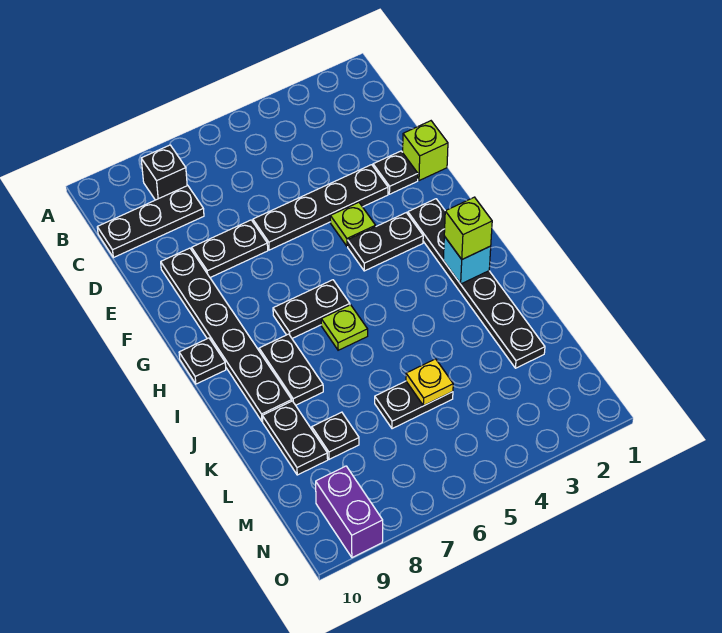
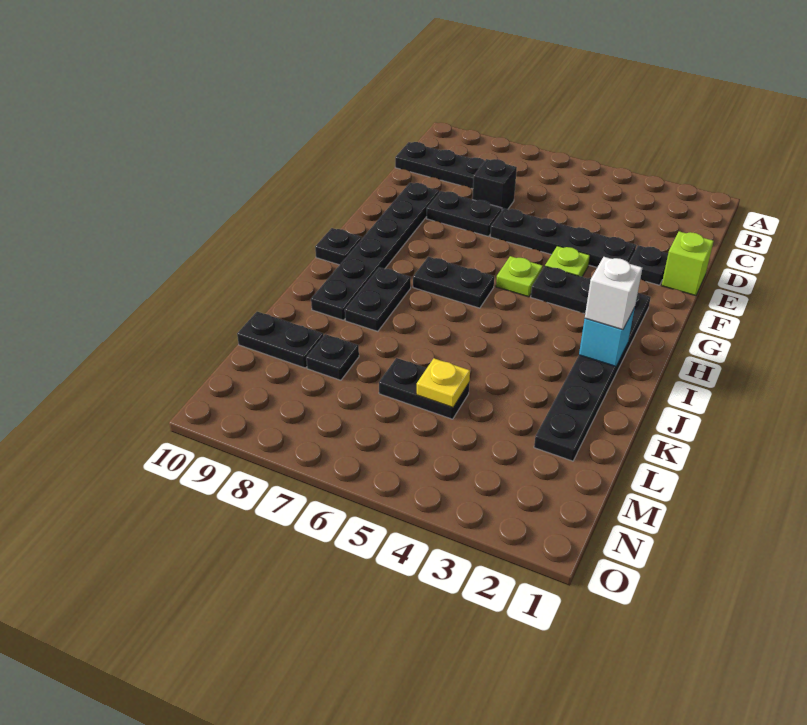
black 1x1 brick [141,145,187,200] -> black 1x1 brick moved to [472,159,517,210]
lime 1x1 brick [444,197,492,259] -> white 1x1 brick [585,257,642,330]
lime 1x1 plate [321,305,368,350] -> lime 1x1 plate moved to [496,256,543,297]
black 1x2 plate [262,401,328,475] -> black 1x2 plate turned to [237,312,323,368]
purple 1x2 brick [316,466,383,558] -> none

